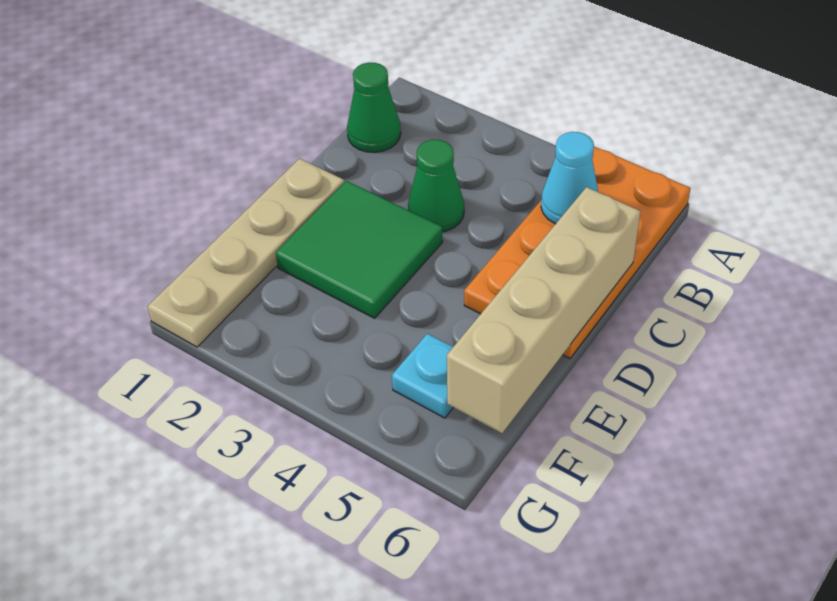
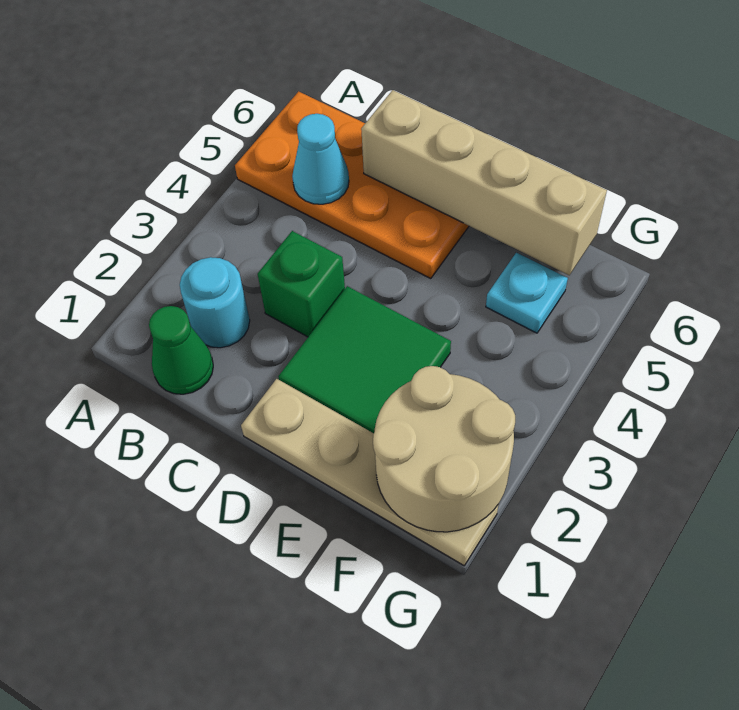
none -> cyan 1x1 round brick [180,257,250,348]
green 1x1 cone [408,140,464,232] -> green 1x1 brick [258,231,345,337]
none -> tan 2x2 round brick [373,366,515,532]

